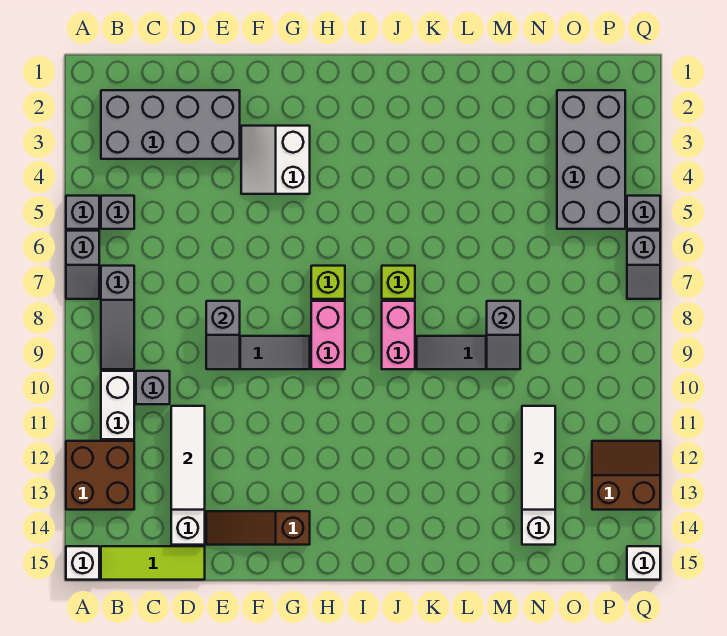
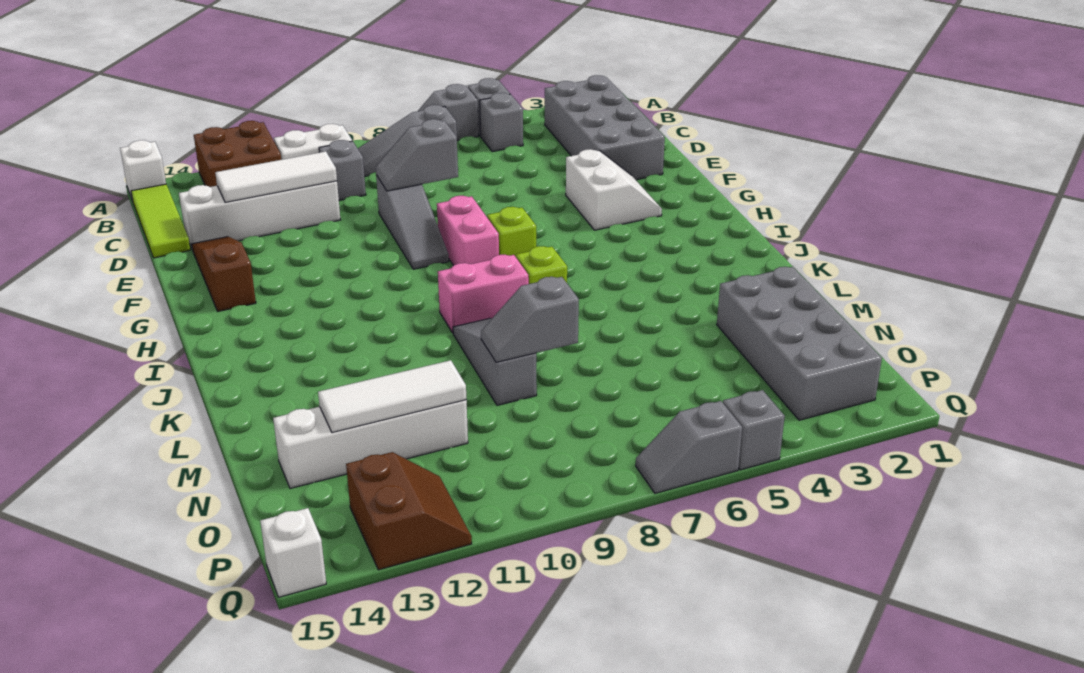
white 2x2 slope [241,126,310,194] -> white 2x2 slope turned to [566,149,662,230]
pink 1x2 brick [311,301,345,369] -> pink 1x2 brick turned to [437,196,499,265]
grey 2x4 brick [557,90,625,229] -> grey 2x4 brick turned to [717,267,882,420]

